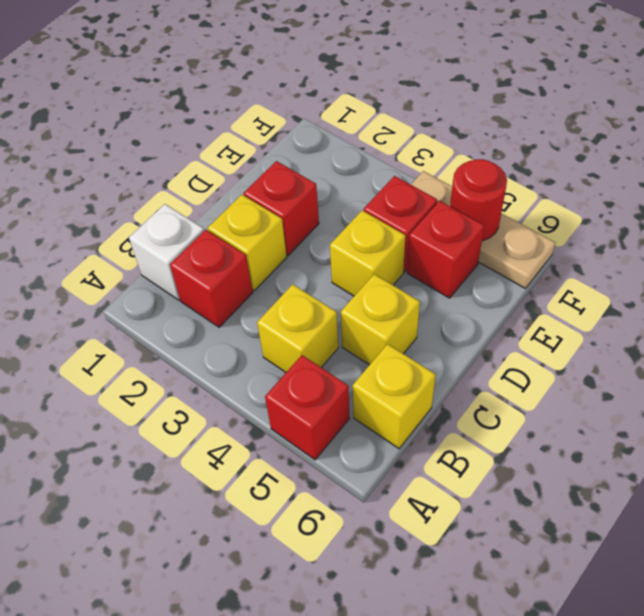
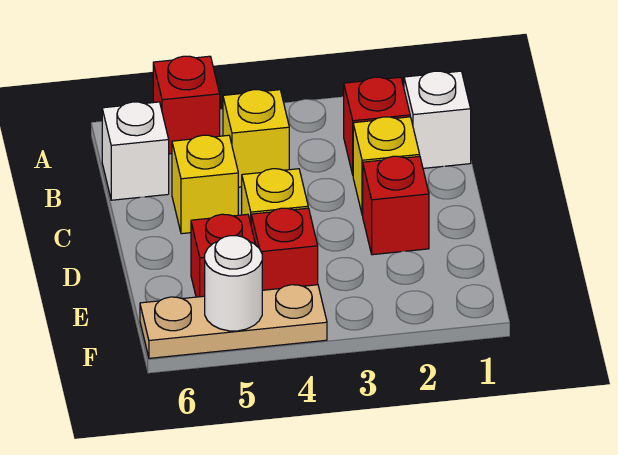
yellow 1x1 brick [353,344,436,448] -> white 1x1 brick [102,102,169,200]
red 1x1 round brick [450,159,507,241] -> white 1x1 round brick [205,236,262,331]

